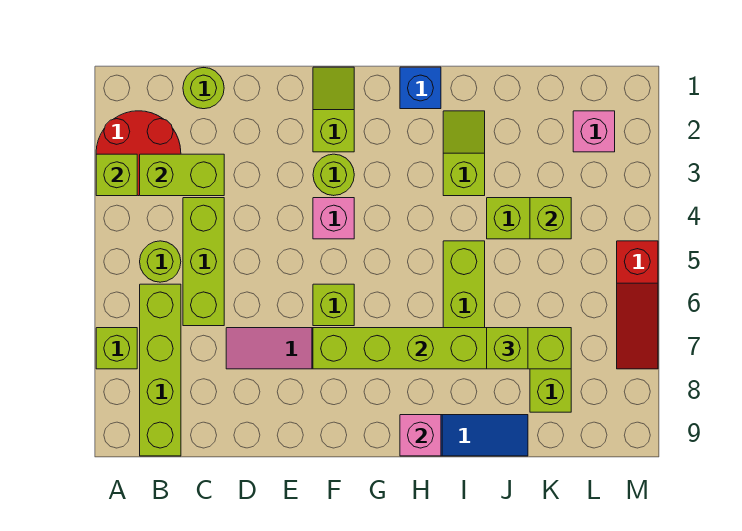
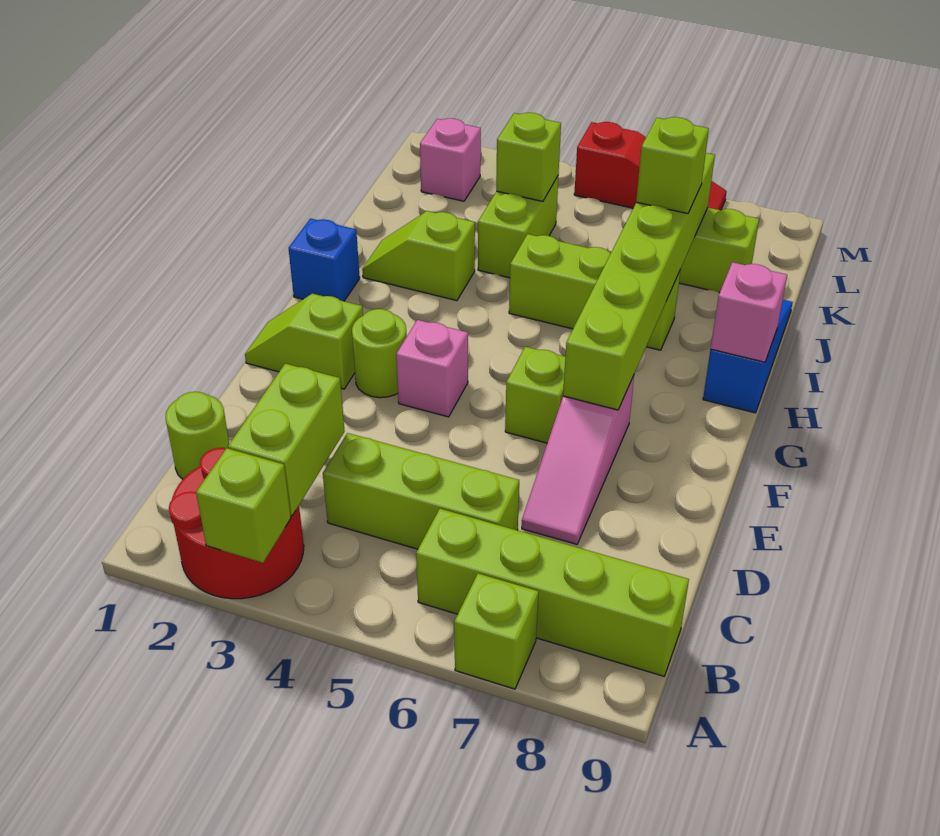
lime 1x1 round brick [140,241,181,282] -> none

